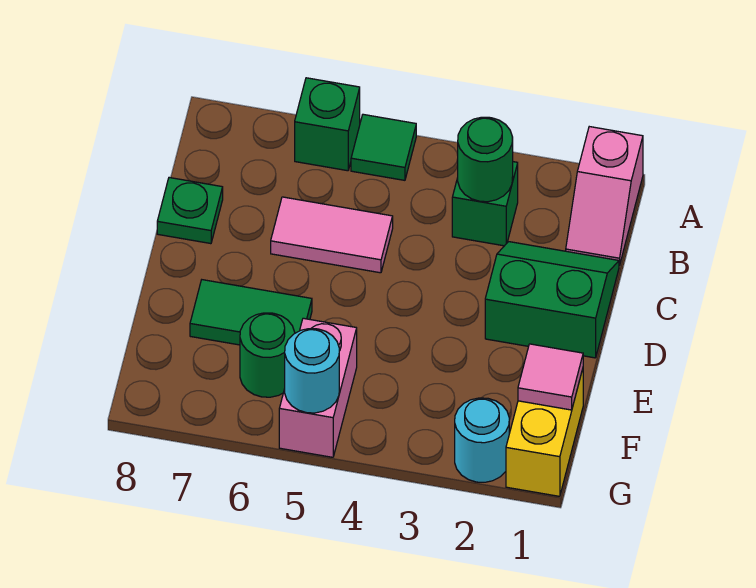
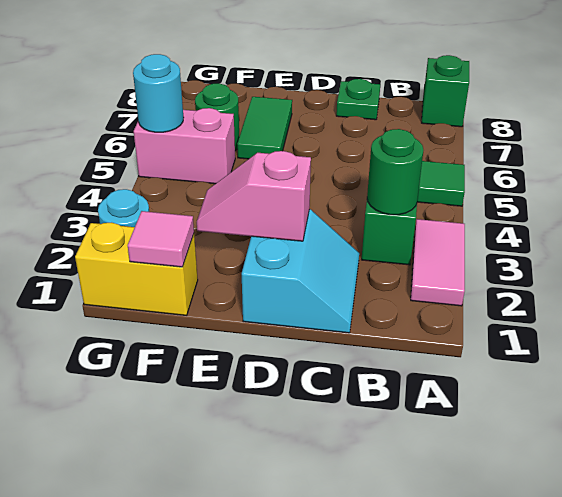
pink 1x2 slope [566,127,643,265] -> pink 1x2 slope moved to [197,151,311,241]
green 1x1 brick [295,78,360,171] -> green 1x1 brick moved to [421,55,469,127]
green 2x2 slope [485,242,619,358] -> cyan 2x2 slope [242,209,359,333]
pink 1x2 tile [271,197,393,273] -> pink 1x2 tile moved to [411,219,465,306]

